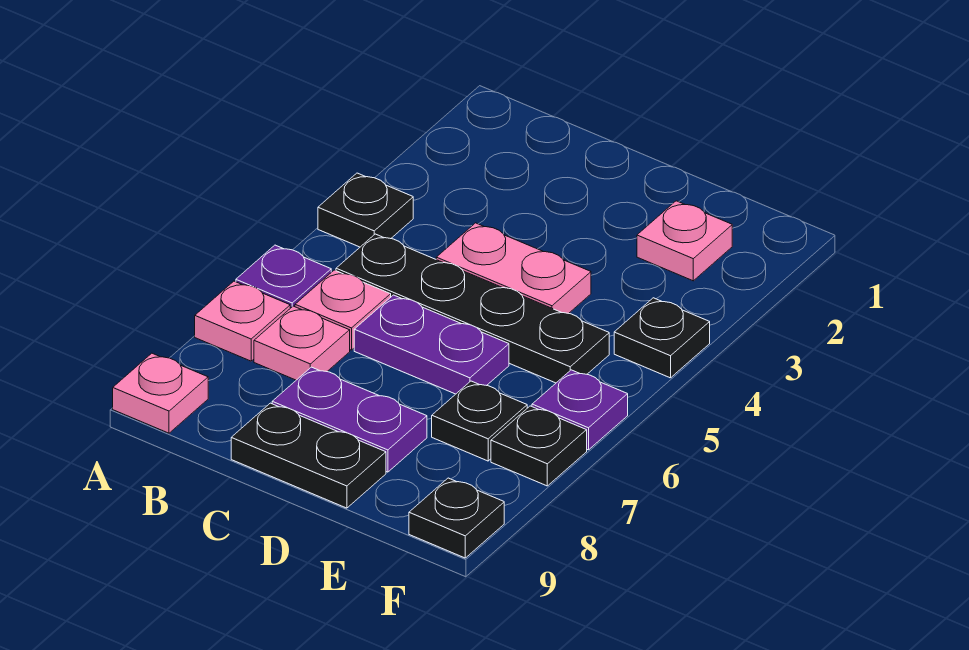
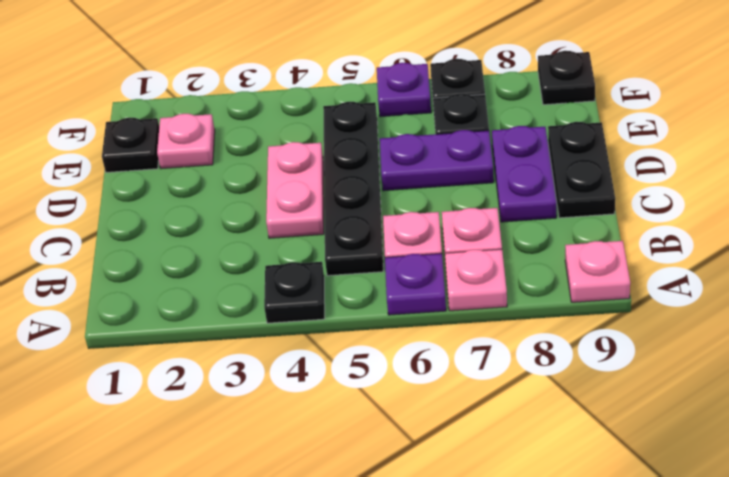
purple 1x2 plate [354,295,509,394] -> purple 1x2 plate turned to [380,130,494,191]
black 1x1 plate [614,298,710,378] -> black 1x1 plate moved to [102,118,159,172]

